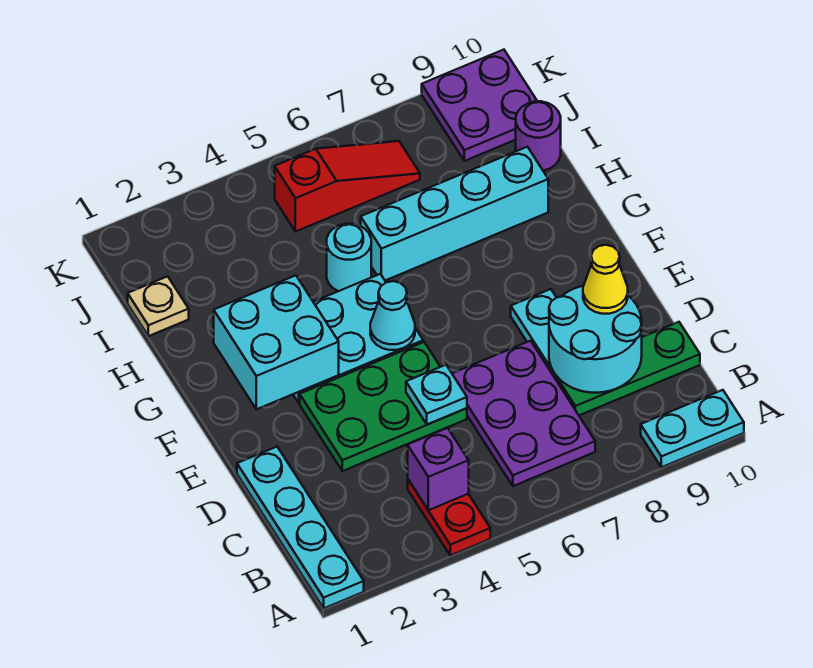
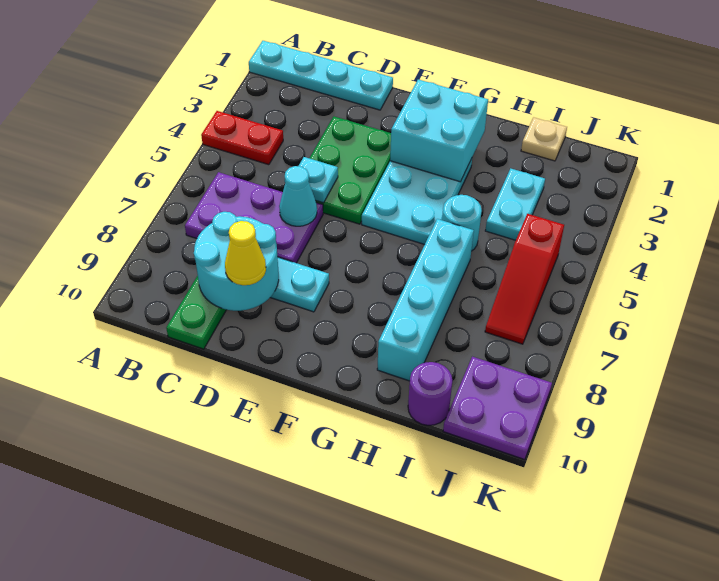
cyan 1x2 plate [641,390,744,467] -> cyan 1x2 plate moved to [485,168,545,240]
purple 1x1 brick [408,428,469,510] -> none
cyan 1x1 cone [370,281,415,350] -> cyan 1x1 cone moved to [279,166,317,226]

